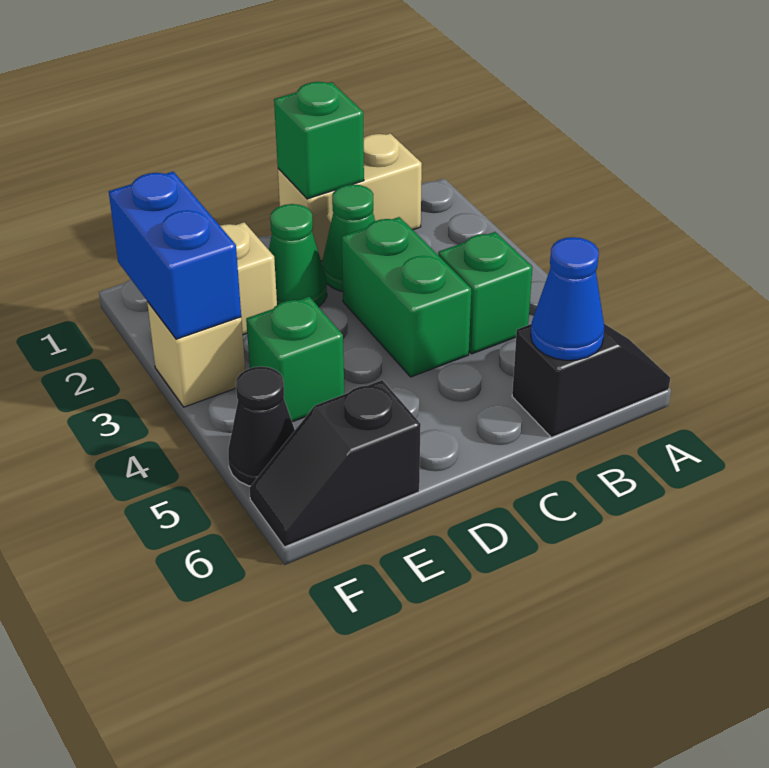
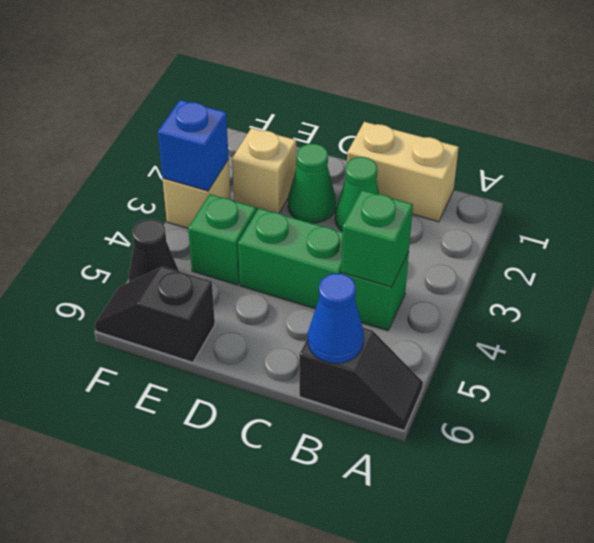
green 1x1 brick [274,82,364,199] -> green 1x1 brick moved to [341,190,413,287]
green 1x2 brick [342,217,471,377] -> green 1x2 brick turned to [238,208,342,309]
blue 1x2 brick [109,172,241,339] -> blue 1x1 brick [158,100,229,191]

